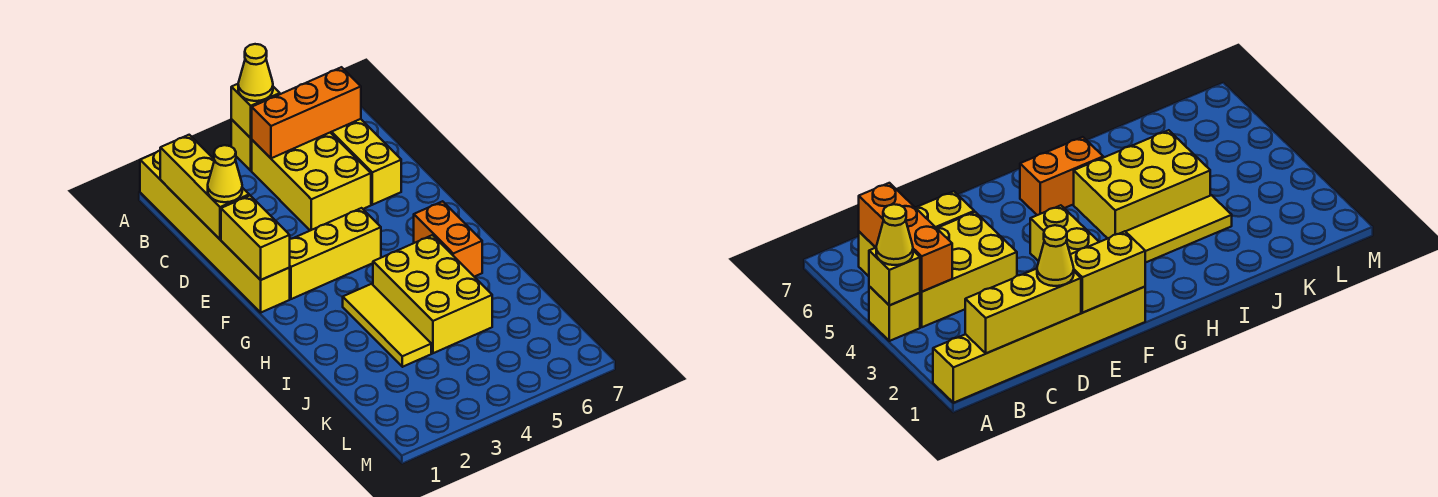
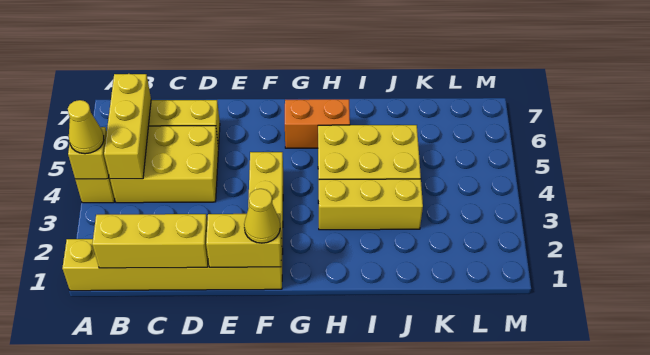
orange 1x3 brick [252,67,361,158] -> yellow 1x3 brick [104,74,151,179]
yellow 1x1 cone [208,145,242,202] -> yellow 1x1 cone moved to [244,189,280,243]
yellow 1x3 tile [343,284,431,367] -> yellow 1x3 brick [318,179,423,230]

